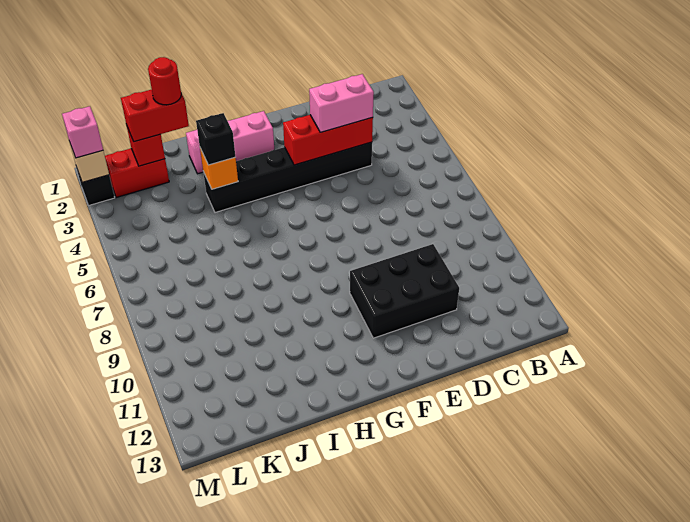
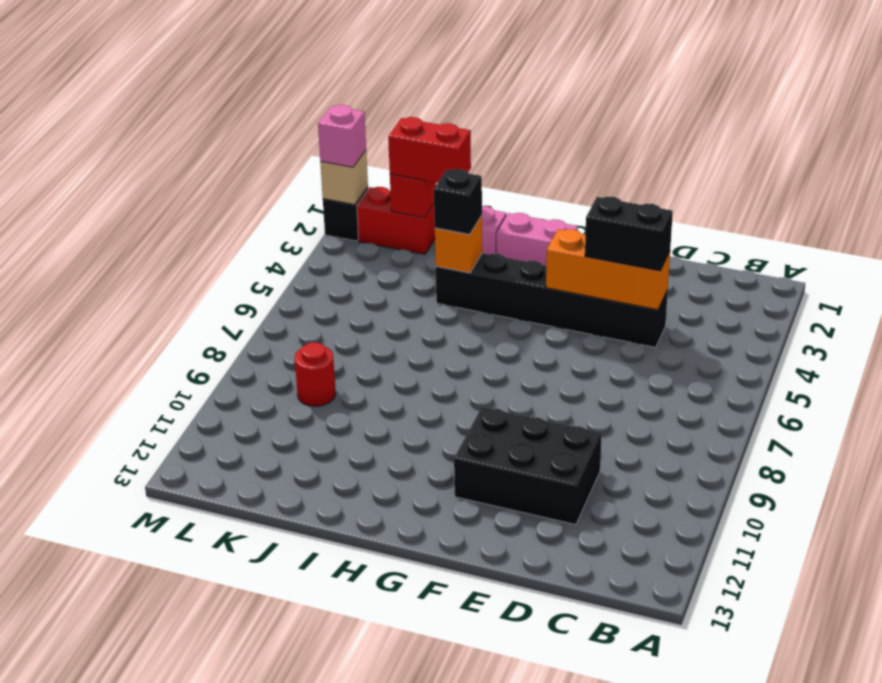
red 1x3 brick [283,115,373,165] -> orange 1x3 brick [546,229,670,310]
pink 1x2 brick [309,74,374,132] -> black 1x2 brick [585,197,673,271]
red 1x1 round brick [148,57,181,105] -> red 1x1 round brick moved to [295,342,336,406]

